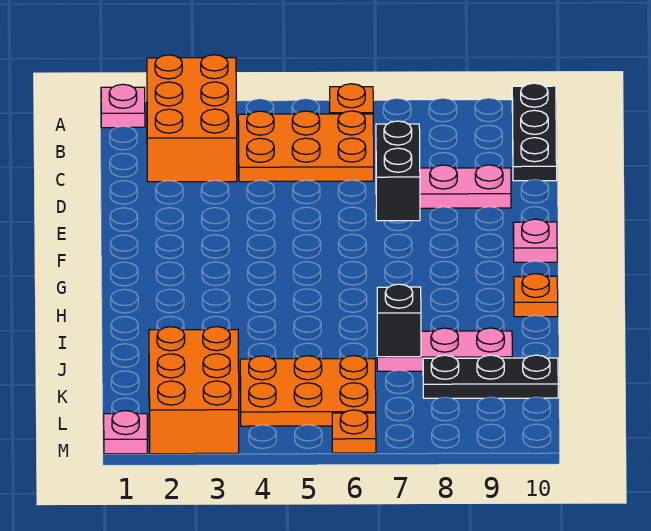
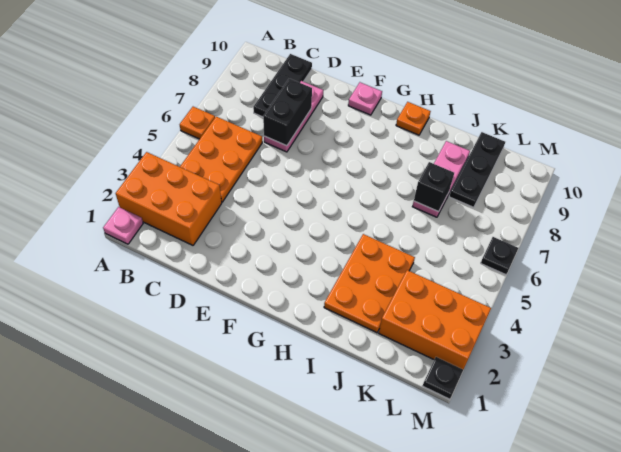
black 1x3 plate [512,83,557,181] -> black 1x3 plate turned to [253,54,312,117]
black 1x2 brick [376,121,420,221] -> black 1x2 brick turned to [263,78,312,146]
orange 2x3 plate [240,356,376,426] -> orange 2x3 plate moved to [324,234,415,333]
pink 1x1 plate [104,411,147,454] -> black 1x1 plate [423,357,463,399]
orange 1x1 plate [332,410,376,453] -> black 1x1 plate [481,237,518,275]

